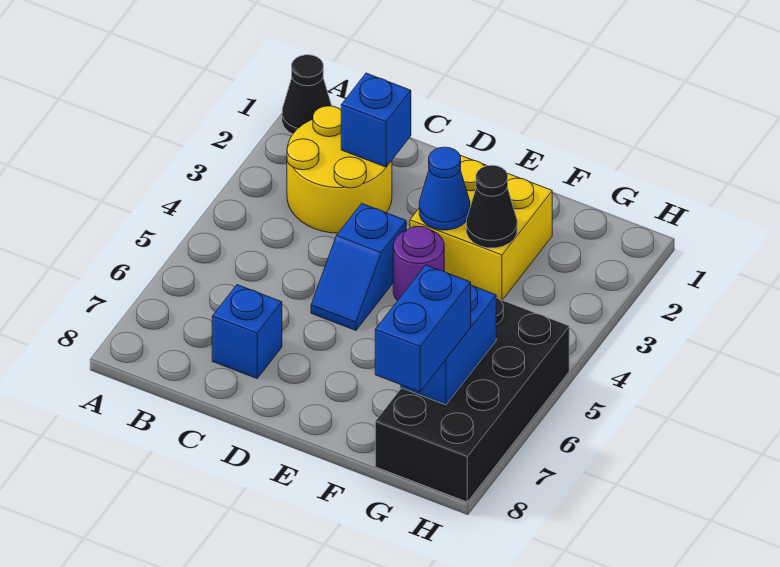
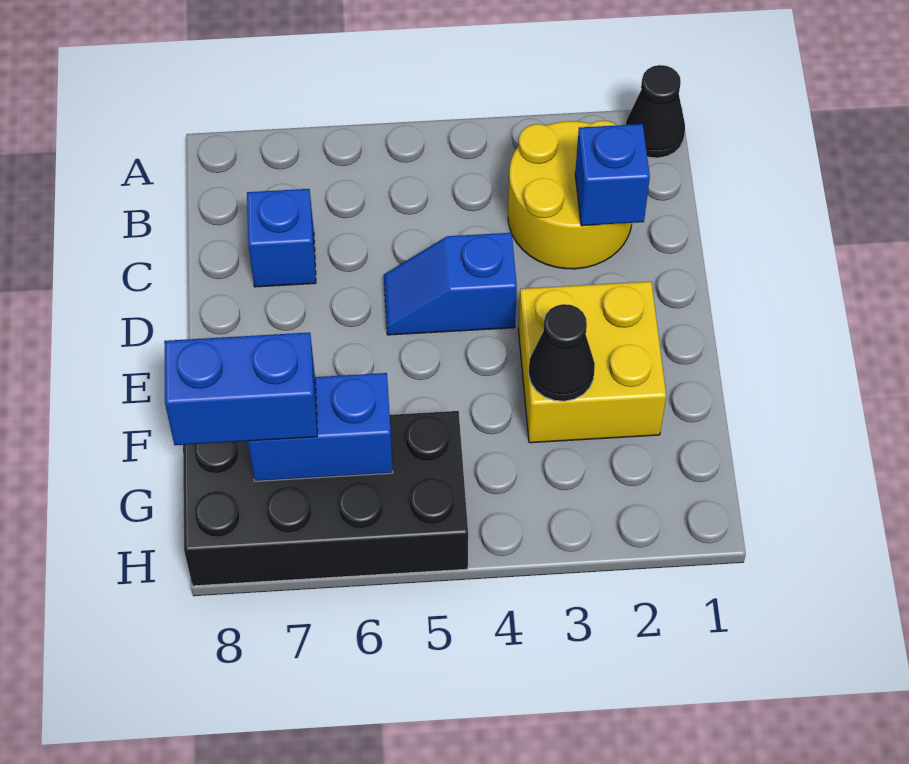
blue 1x1 cone [419,147,470,230] -> none
purple 1x1 round brick [393,226,444,301] -> none

